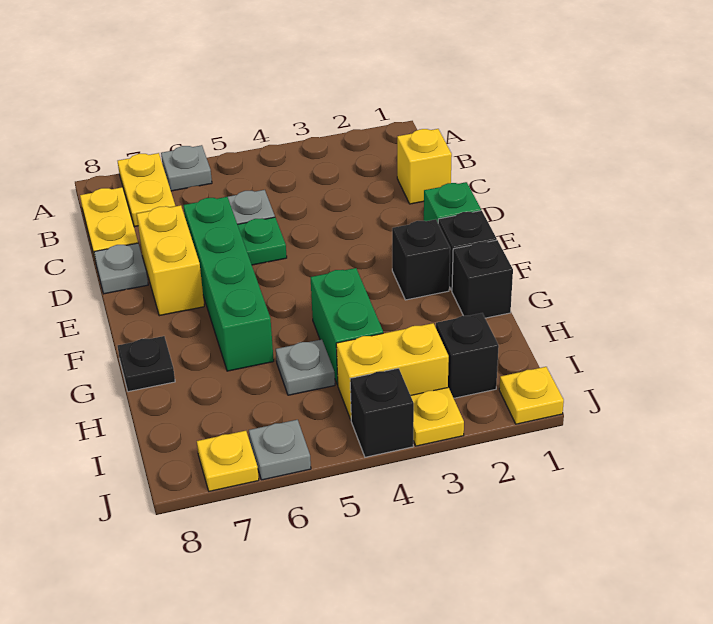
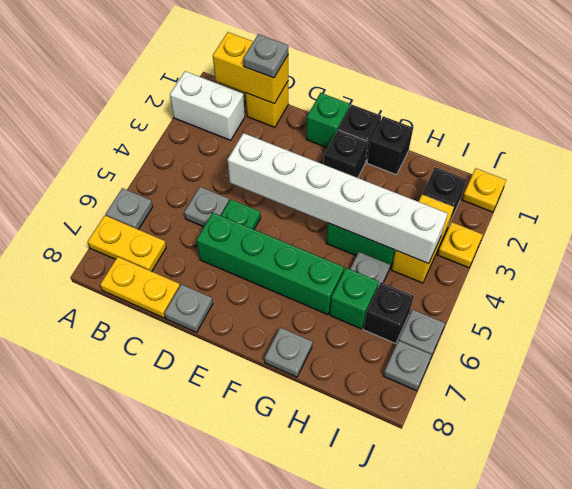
none -> white 1x2 brick [170,71,245,140]
none -> grey 1x1 plate [243,34,288,78]
none -> white 1x6 brick [228,133,448,264]
yellow 1x2 brick [137,205,204,316] -> yellow 1x2 brick moved to [213,32,288,104]
black 1x1 plate [118,336,175,392] -> grey 1x1 plate [265,328,312,377]
none -> green 1x1 brick [330,268,379,329]
black 1x1 brick [350,368,414,457] -> black 1x1 brick moved to [363,282,414,344]
yellow 1x1 plate [197,431,259,491] -> grey 1x1 plate [383,340,432,391]

